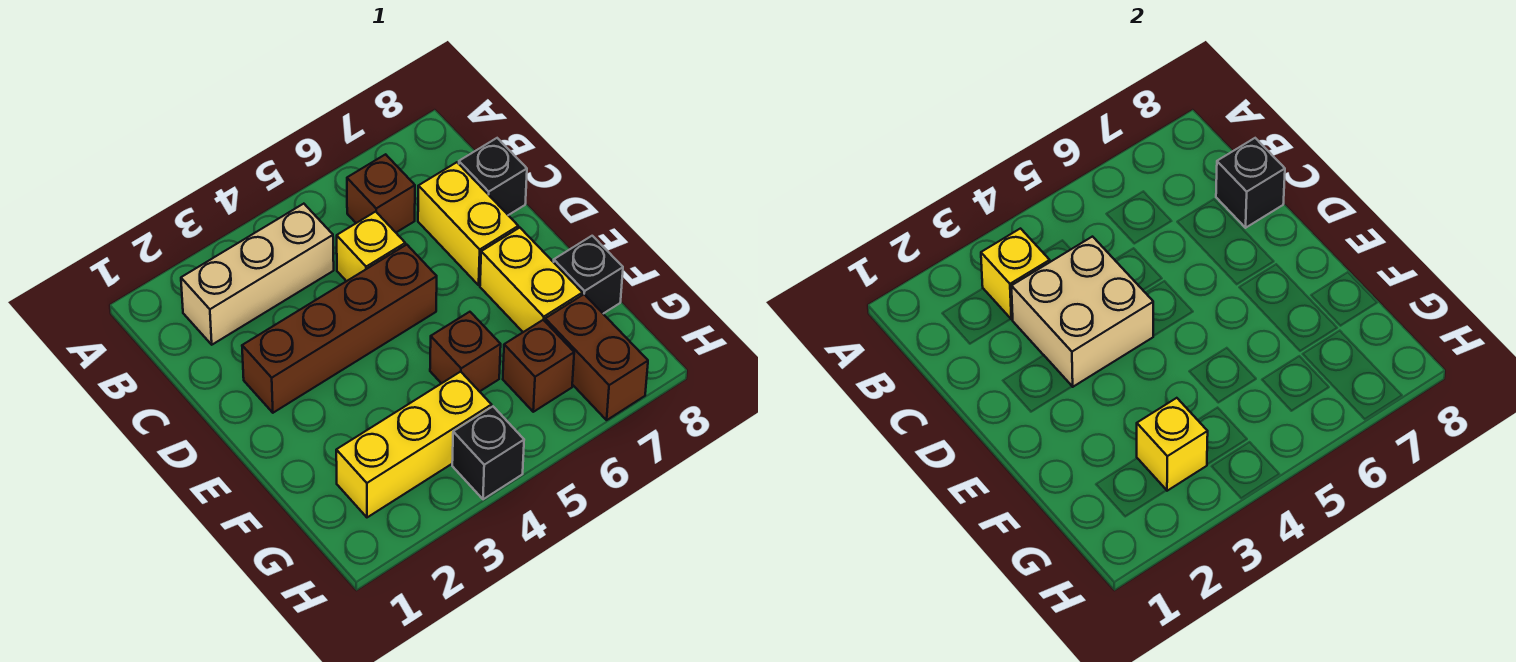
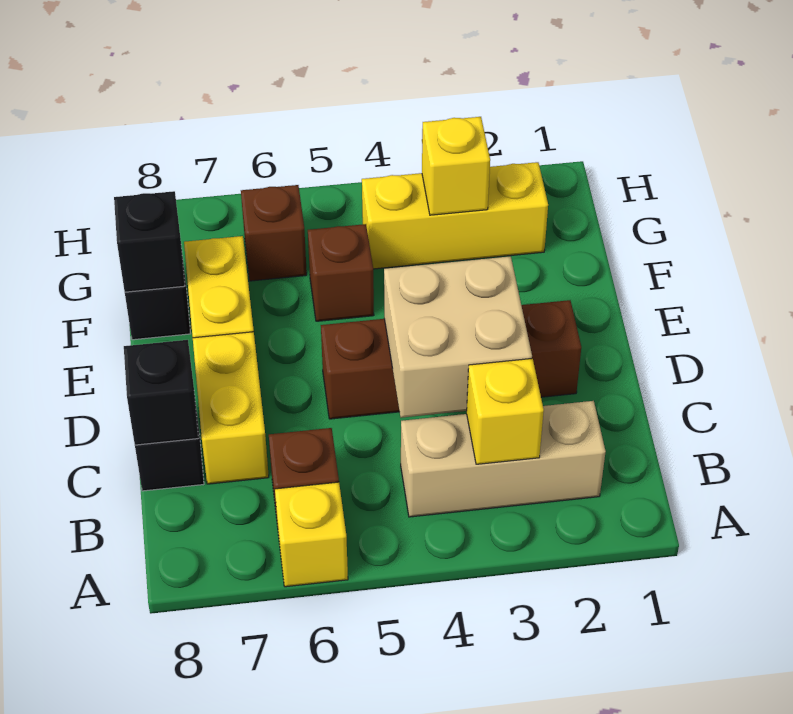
yellow 1x1 brick [337,212,405,281] -> yellow 1x1 brick moved to [275,482,348,587]
brown 1x2 brick [545,294,648,420] -> none
black 1x1 brick [452,407,524,499] -> black 1x1 brick moved to [114,191,185,292]

